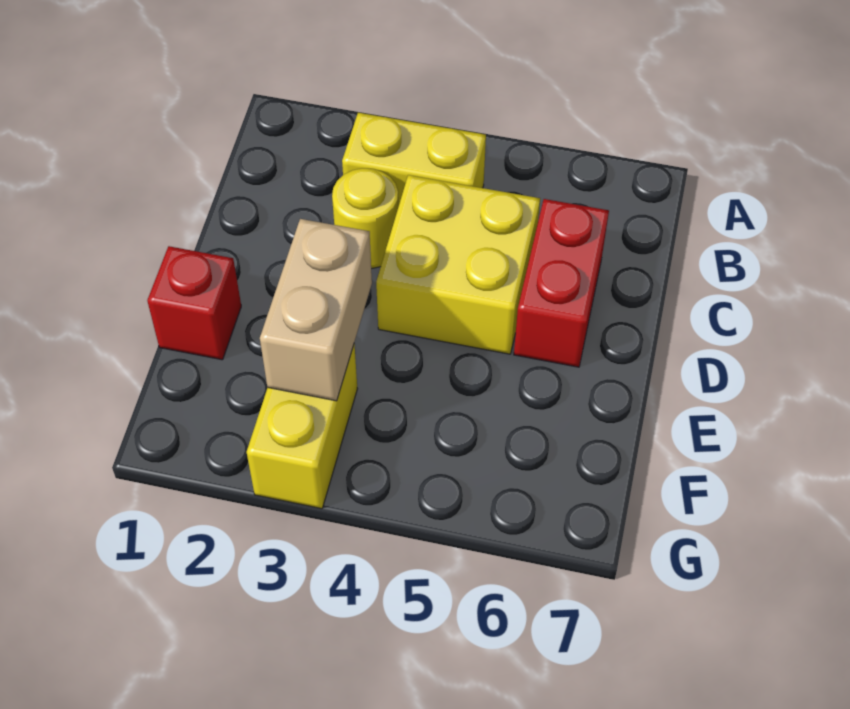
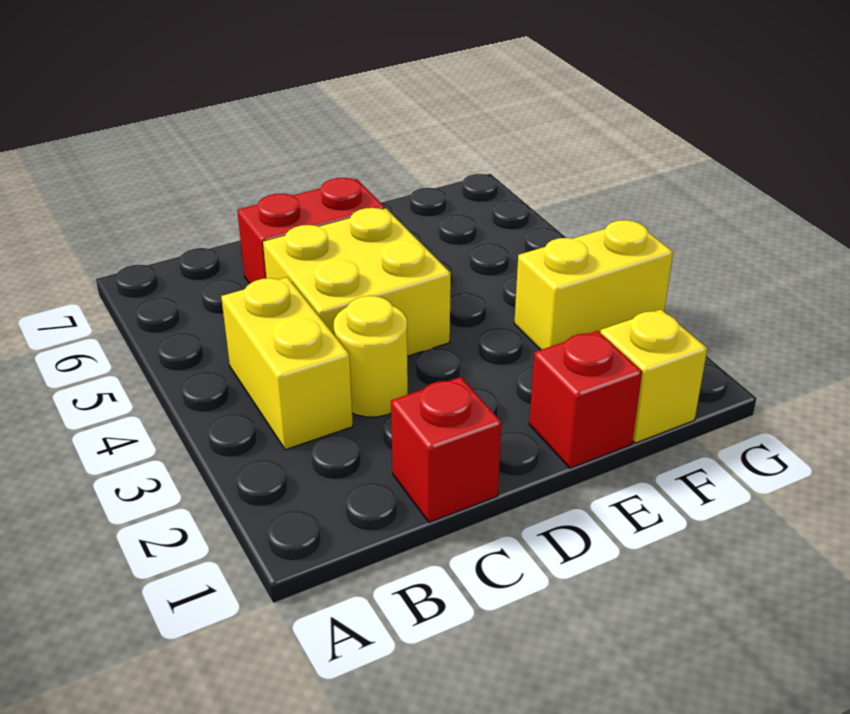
none -> red 1x1 brick [391,377,502,522]
tan 1x2 brick [260,219,372,401] -> none
none -> yellow 1x1 brick [600,310,707,443]

